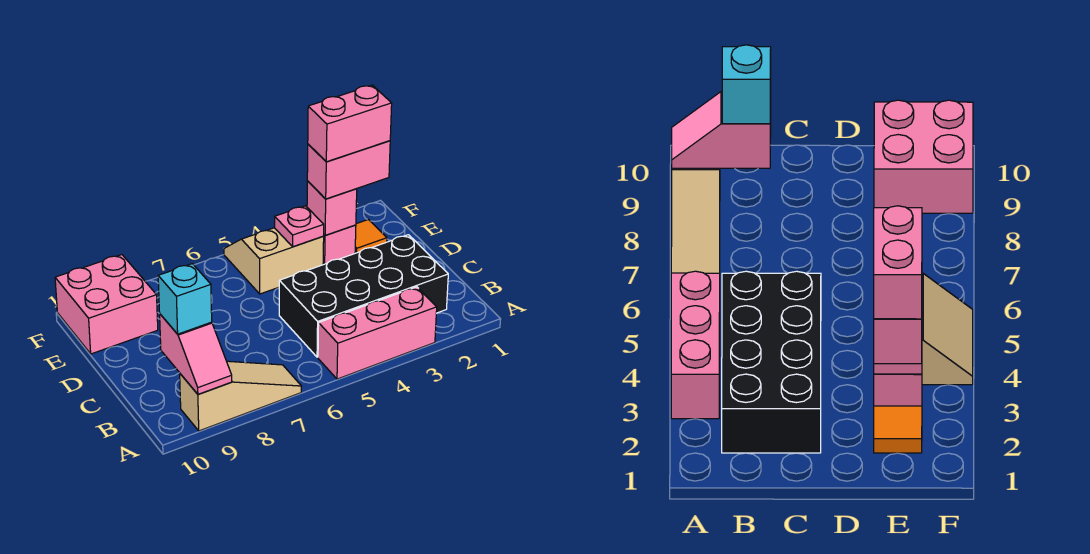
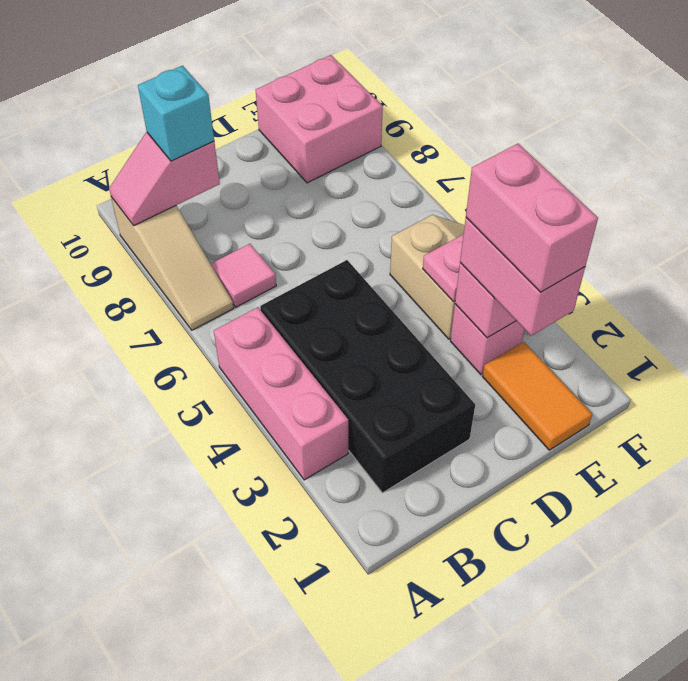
none -> pink 1x1 tile [211,244,276,307]
orange 1x1 tile [355,220,387,253] -> orange 1x2 tile [482,342,592,450]

